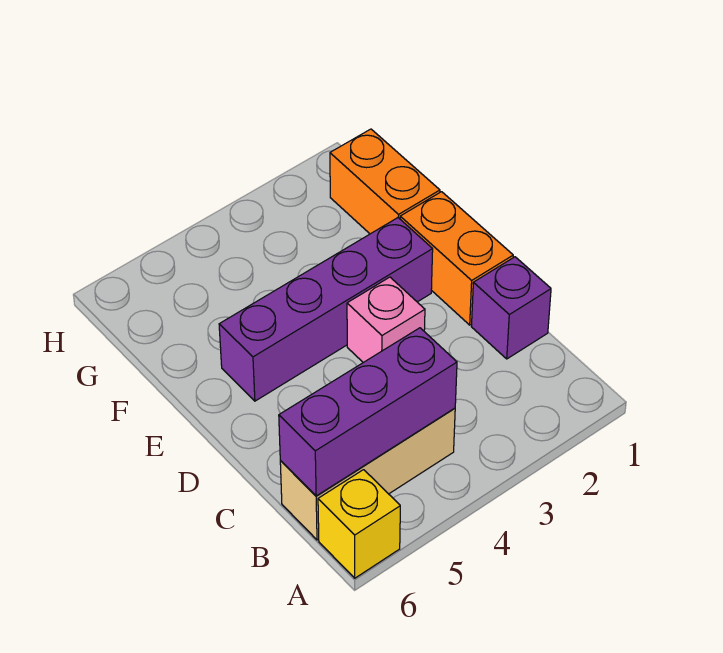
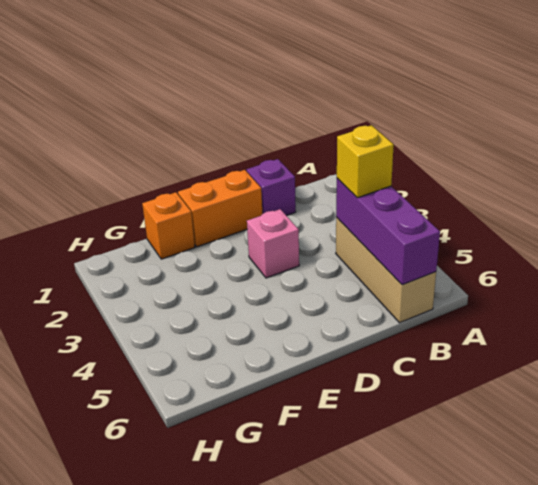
yellow 1x1 brick [318,470,400,578] -> yellow 1x1 brick moved to [337,125,394,198]
purple 1x4 brick [219,218,433,401] -> none
orange 1x2 brick [330,129,440,234] -> orange 1x1 brick [142,192,195,259]

